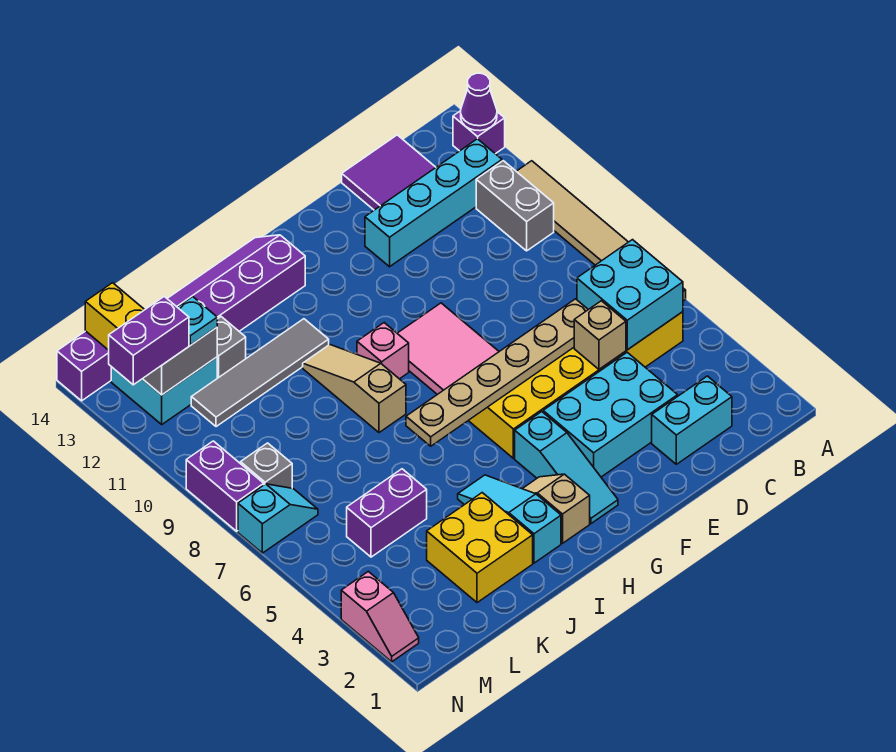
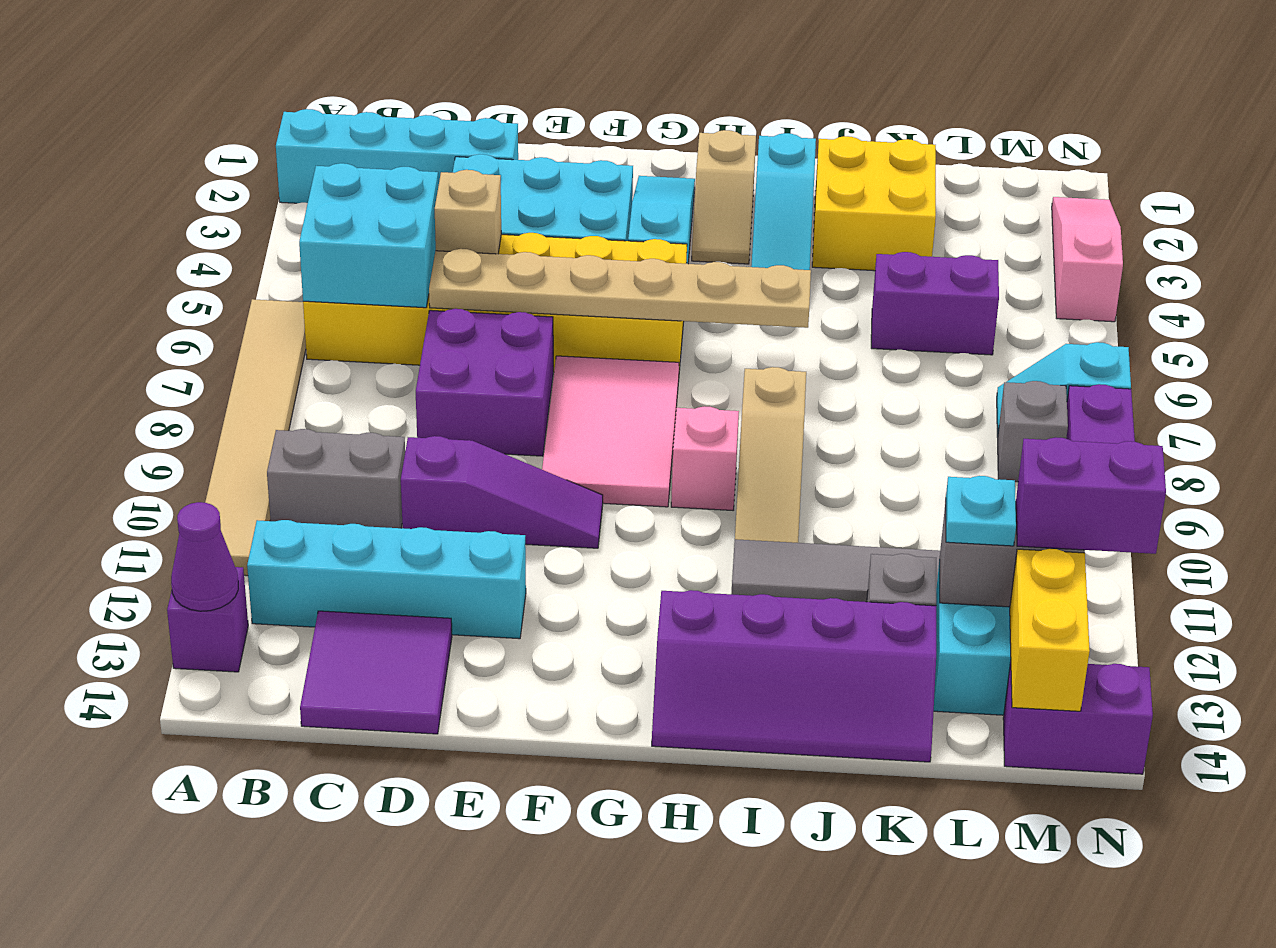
grey 1x2 brick [476,161,554,251] -> grey 1x2 brick turned to [267,429,405,528]
cyan 1x2 brick [652,376,732,464] -> cyan 1x4 brick [276,109,518,203]
none -> purple 2x2 brick [416,309,553,456]
none -> purple 1x3 slope [401,436,603,548]
pink 1x2 slope [341,571,419,662] -> pink 1x3 slope [1052,197,1123,322]

